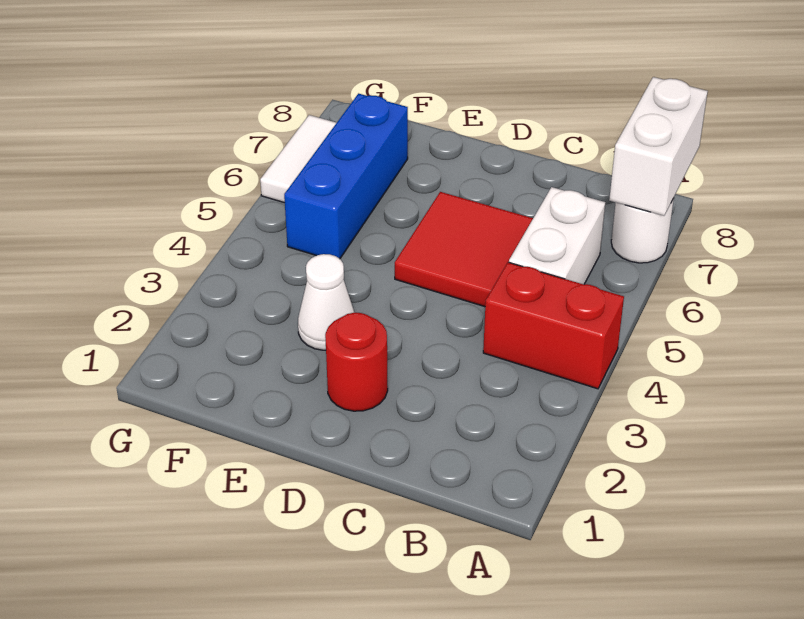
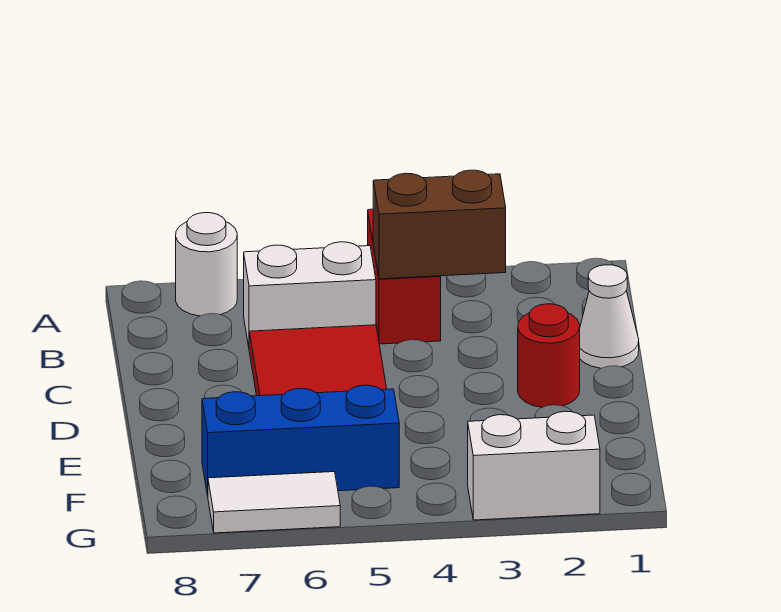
white 1x2 brick [609,77,708,216] -> white 1x2 brick moved to [468,411,600,520]
none -> brown 1x2 brick [373,170,506,279]
white 1x1 cone [298,254,354,350] -> white 1x1 cone moved to [580,265,639,368]

